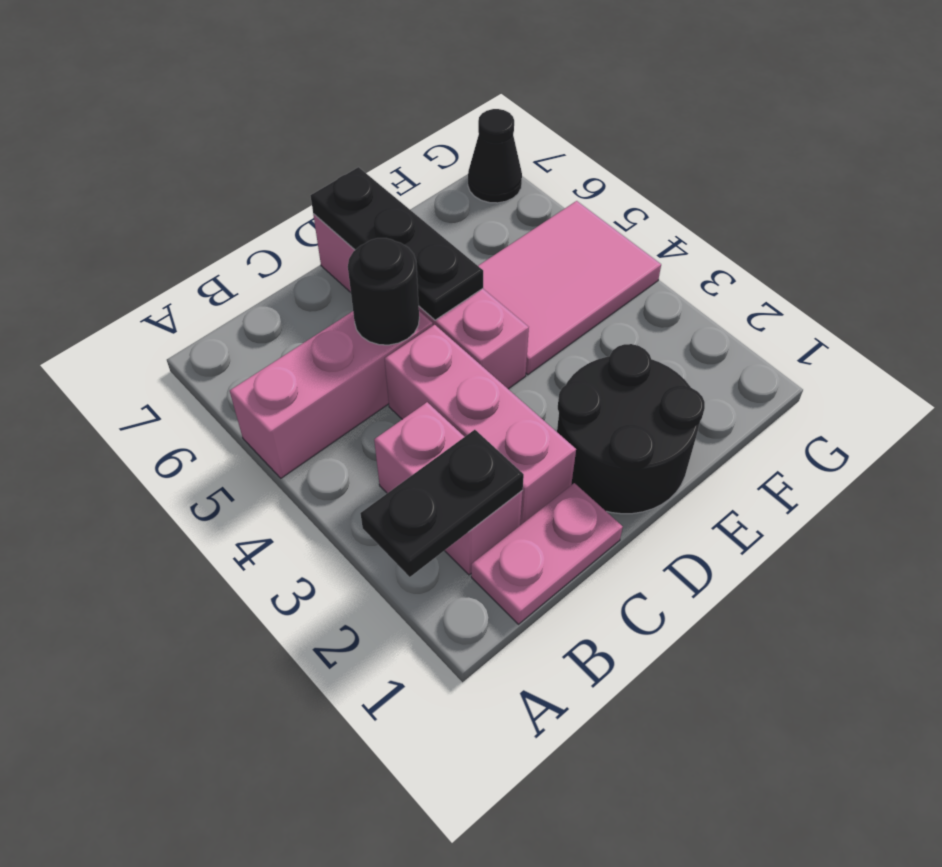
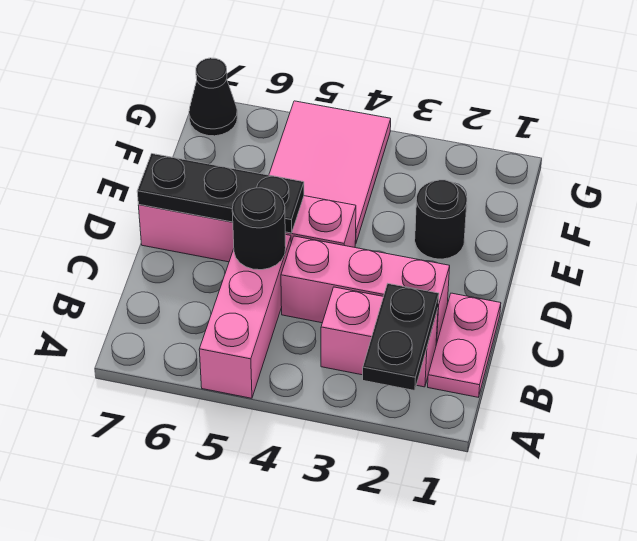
black 2x2 round brick [557,344,705,514] -> black 1x1 round brick [415,180,467,259]

